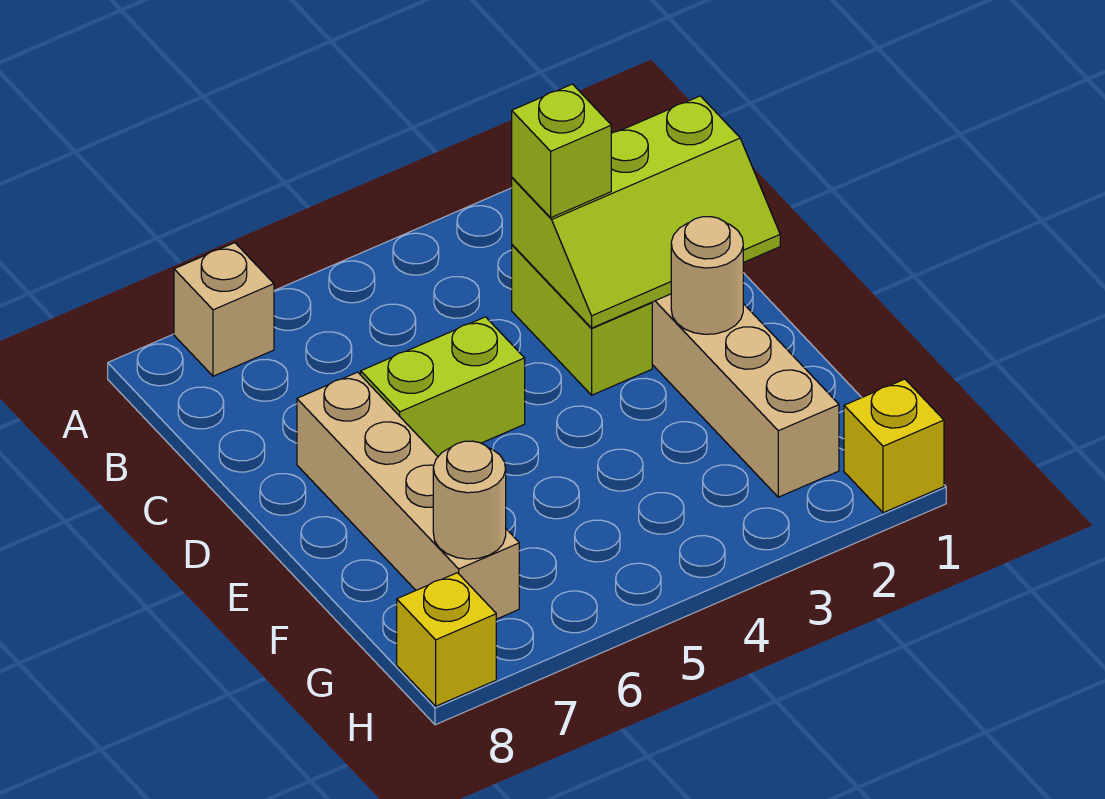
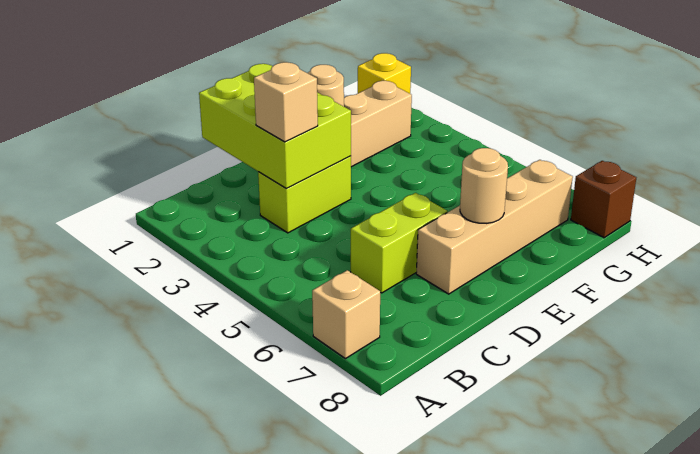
lime 2x3 slope [512,96,780,328] -> lime 2x3 brick [199,64,351,188]
lime 1x1 brick [512,84,611,218] -> tan 1x1 brick [254,62,318,142]
lime 1x2 brick [361,317,525,456] -> lime 1x2 brick turned to [351,193,447,293]
tan 1x1 round brick [433,441,506,559] -> tan 1x1 round brick moved to [460,148,508,223]
yellow 1x1 brick [397,573,496,706] -> brown 1x1 brick [571,161,636,238]

